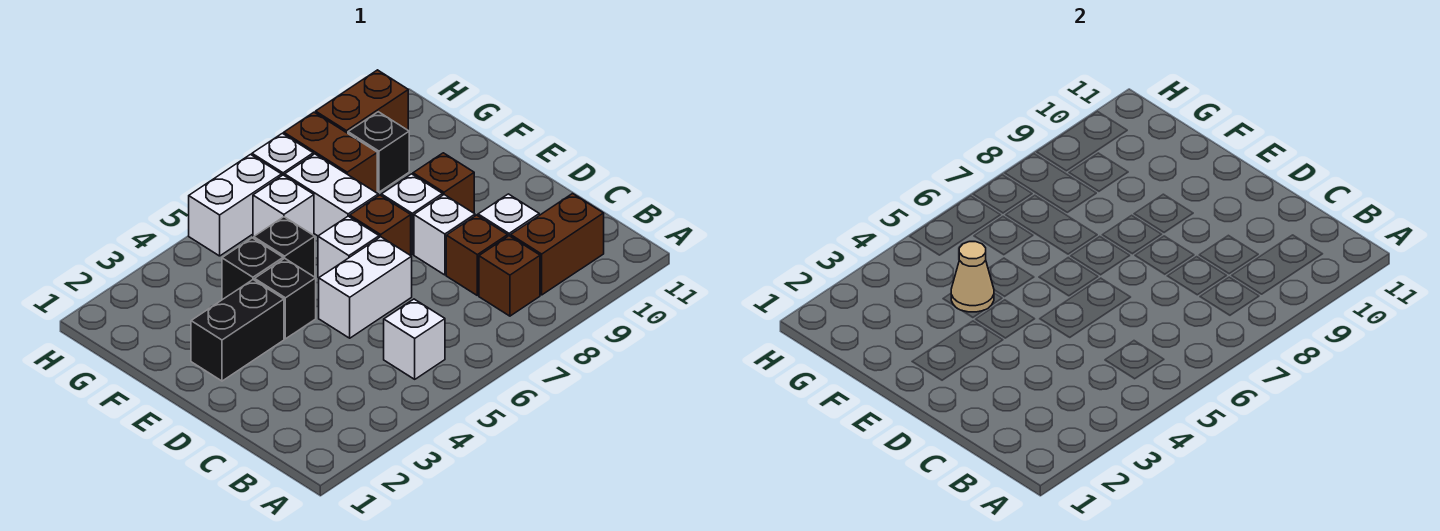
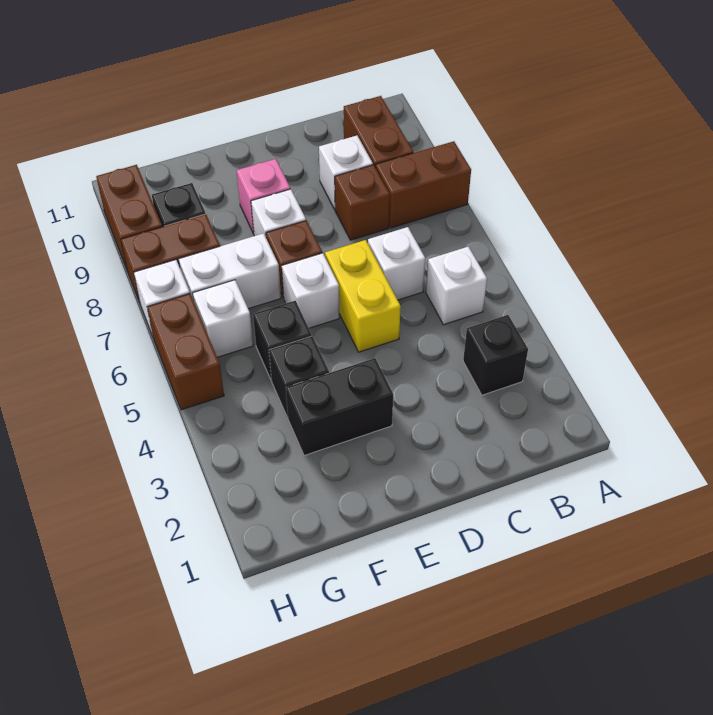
brown 1x1 brick [479,236,540,316] -> brown 1x2 brick [376,141,471,228]
white 1x2 brick [319,237,412,338] -> yellow 1x2 brick [325,240,401,352]
white 1x1 brick [414,195,475,275] -> white 1x1 brick moved to [368,227,425,300]
black 1x2 brick [191,280,284,381] -> black 1x2 brick turned to [286,358,393,456]
black 1x1 brick [255,258,316,339] -> black 1x1 brick moved to [463,315,528,395]
brown 1x1 brick [413,153,474,213] -> pink 1x1 brick [236,159,290,234]
tan 1x1 cone [951,242,994,312] -> none
white 1x2 brick [189,154,282,256] -> brown 1x2 brick [147,294,224,410]

